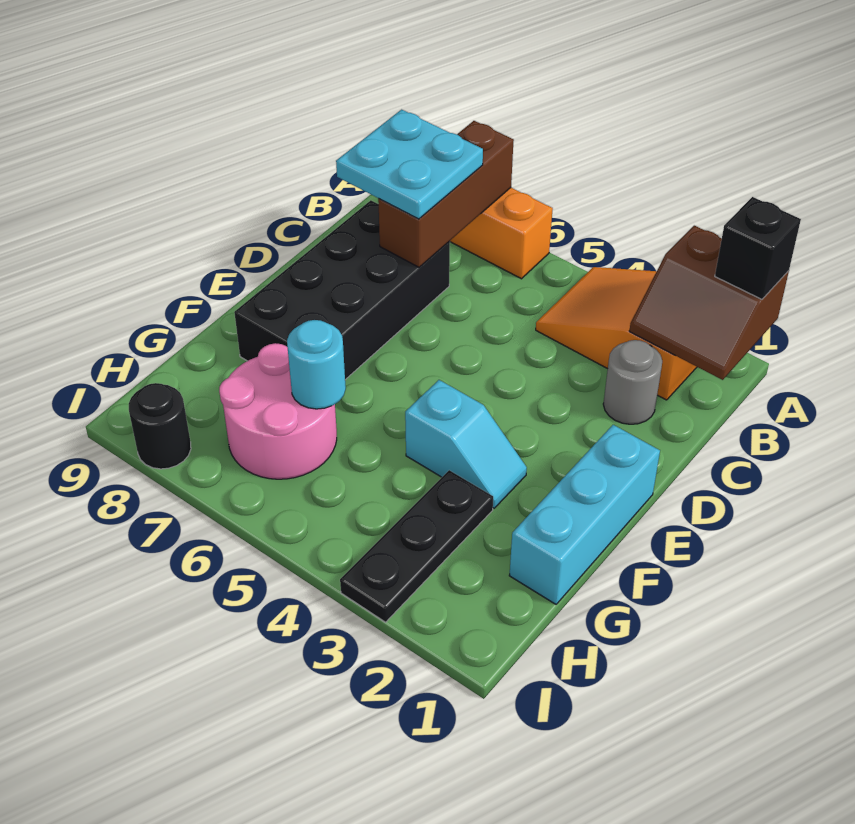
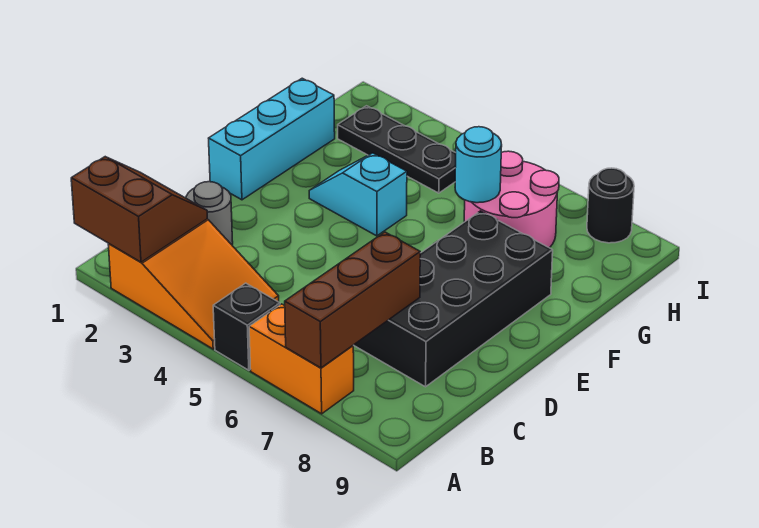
black 1x1 brick [715,197,801,299] -> black 1x1 brick moved to [213,283,280,370]
cyan 2x2 plate [336,110,483,219] -> none
black 1x3 plate [340,470,493,622] -> black 1x3 plate turned to [338,106,456,193]

